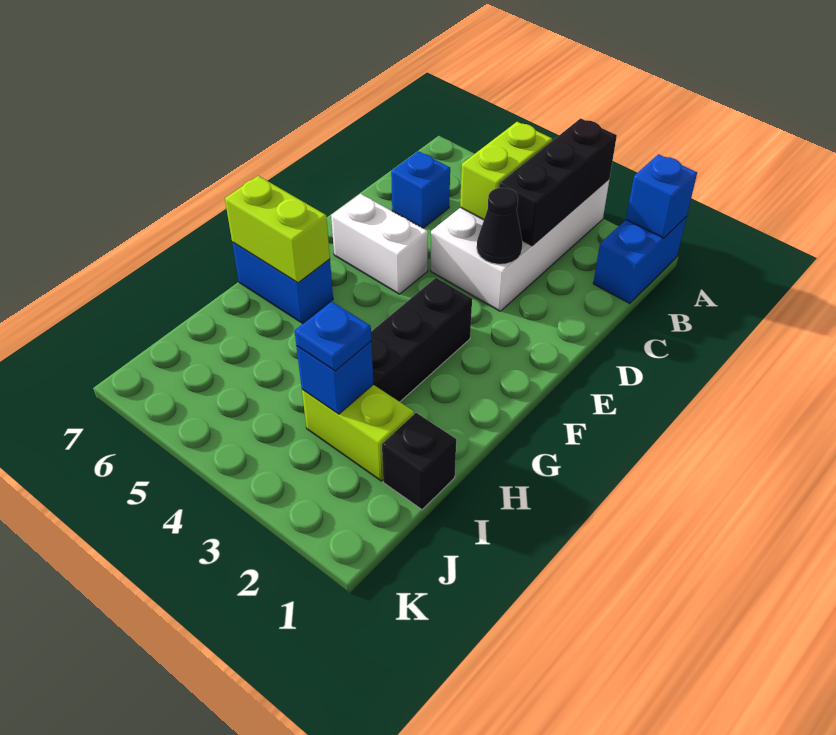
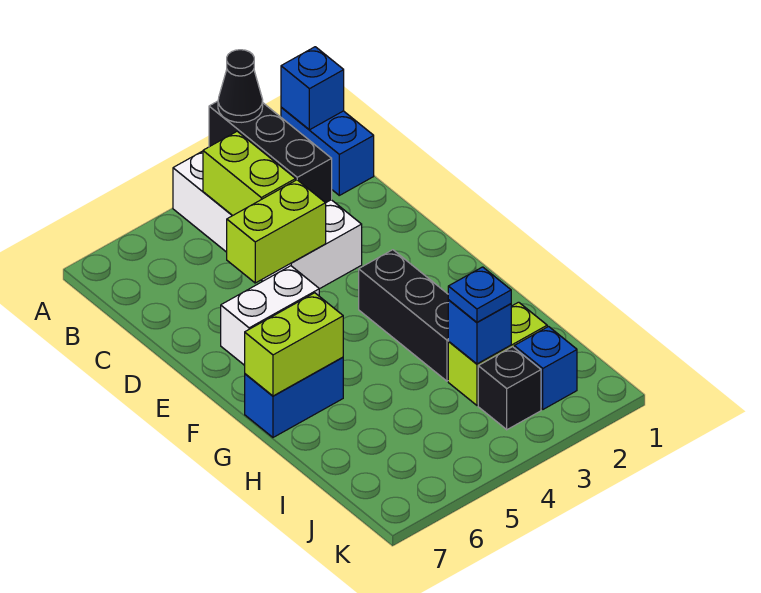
blue 1x1 brick [391,151,450,228] -> blue 1x1 brick moved to [514,327,577,409]
black 1x1 cone [477,188,522,264] -> black 1x1 cone moved to [218,50,263,122]
none -> lime 1x2 brick [227,180,326,283]
black 1x1 brick [382,413,456,510] -> black 1x1 brick moved to [478,347,541,430]

